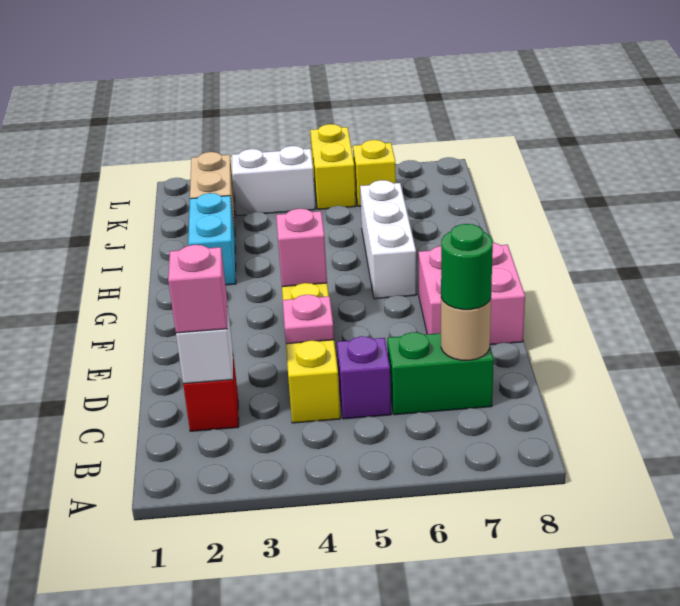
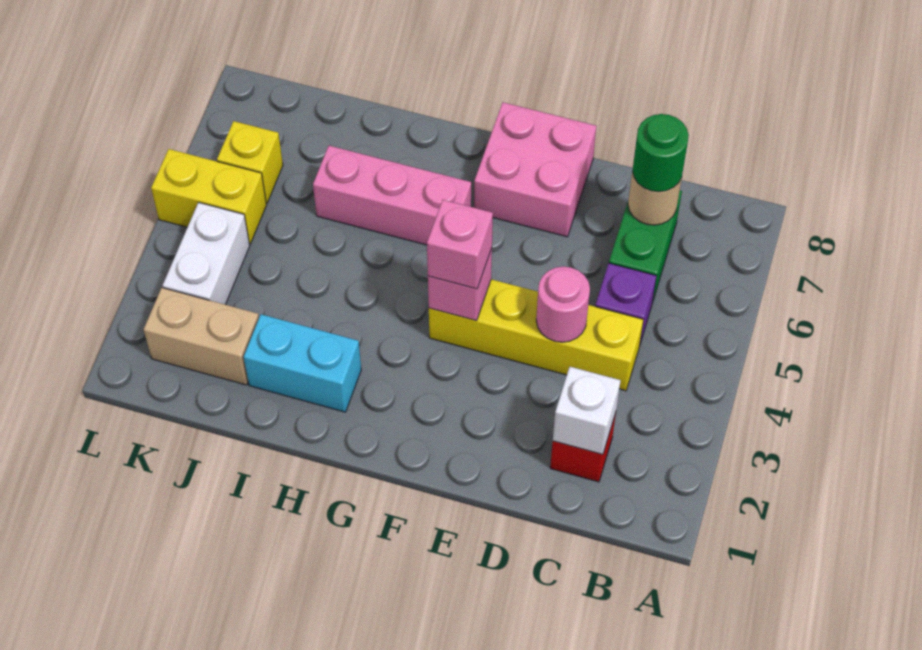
pink 1x1 brick [168,245,227,333] -> pink 1x1 brick moved to [427,200,493,289]
pink 1x1 plate [283,295,334,344] -> pink 1x1 round brick [536,267,590,342]
white 1x3 brick [360,180,416,299] -> pink 1x3 brick [313,146,471,245]

